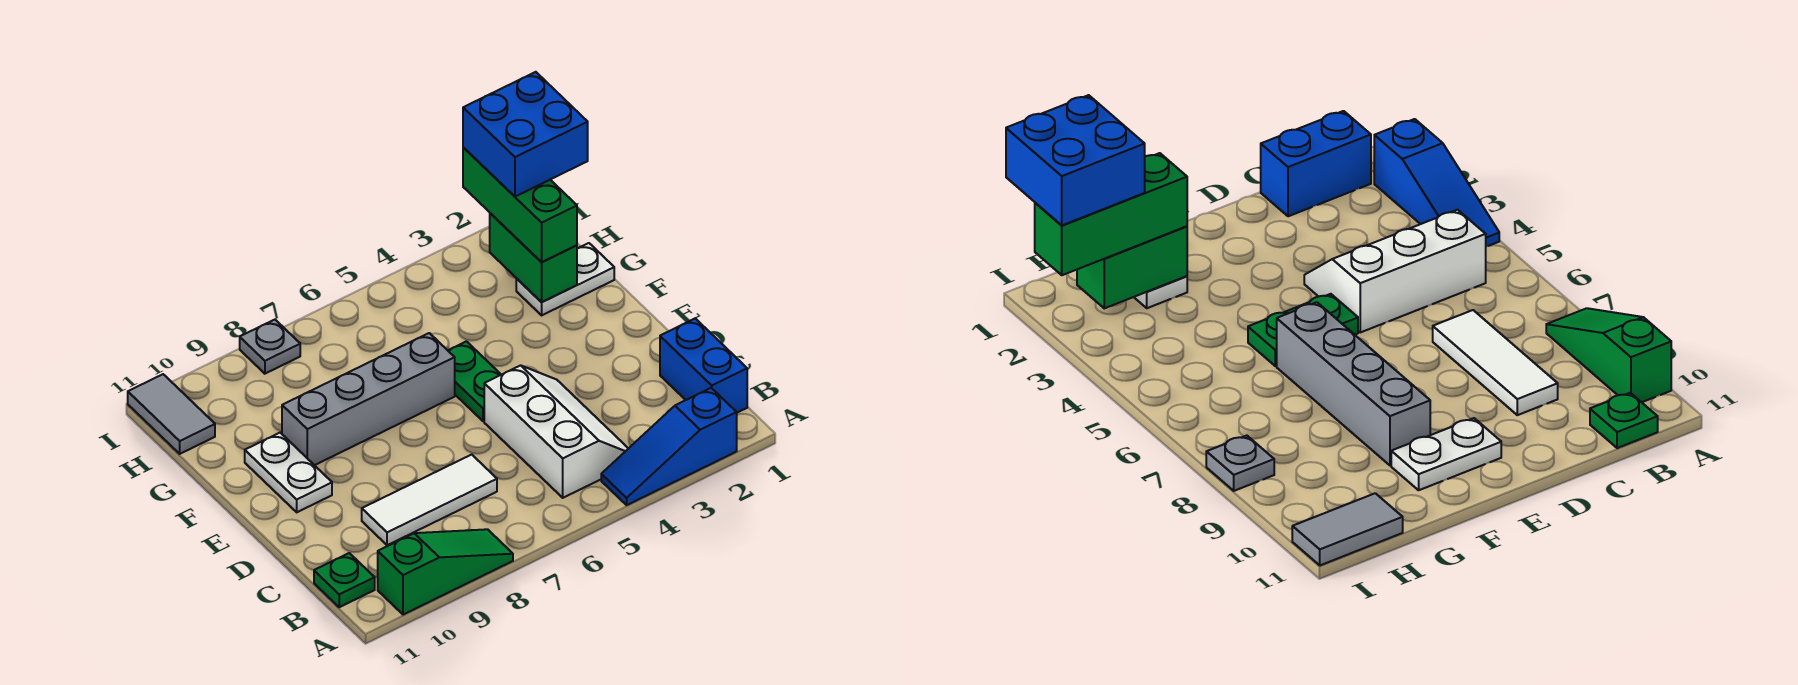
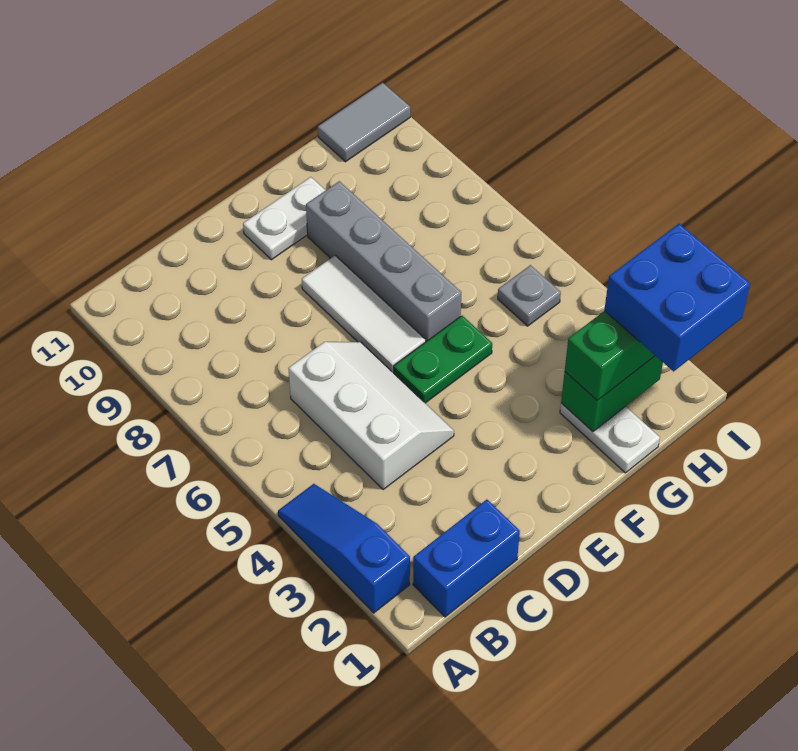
green 1x3 slope [378,529,513,615] -> none
white 2x3 slope [484,365,629,498] -> white 2x3 slope turned to [288,342,454,489]
green 1x1 plate [314,553,375,607] -> none
white 1x3 tile [362,455,497,545] -> white 1x3 tile moved to [302,256,426,373]
grey 1x1 plate [240,320,300,374] -> grey 1x1 plate moved to [498,265,561,326]

